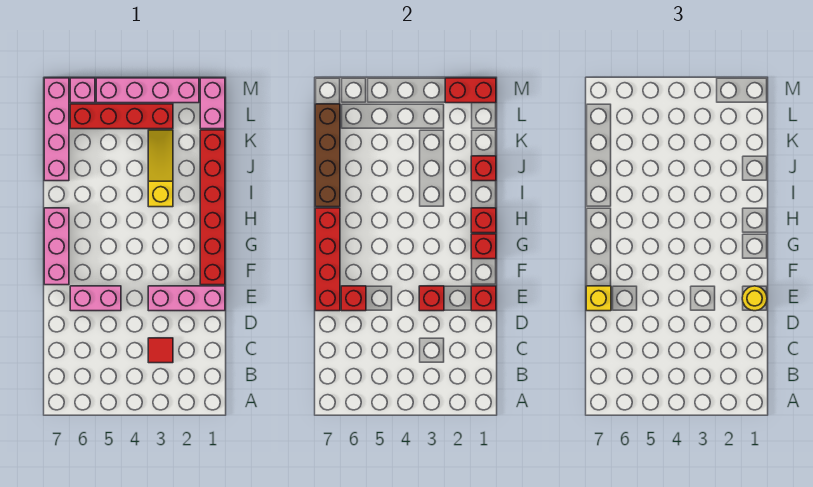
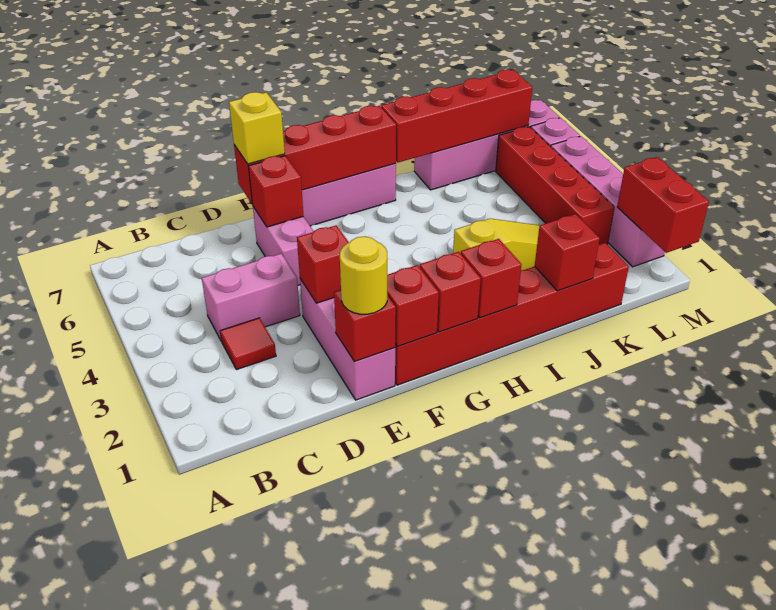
none -> red 1x1 brick [387,265,439,347]
brown 1x4 brick [315,104,340,207] -> red 1x4 brick [381,70,532,162]
pink 1x2 brick [200,78,225,129] -> pink 1x2 brick moved to [202,254,300,341]

